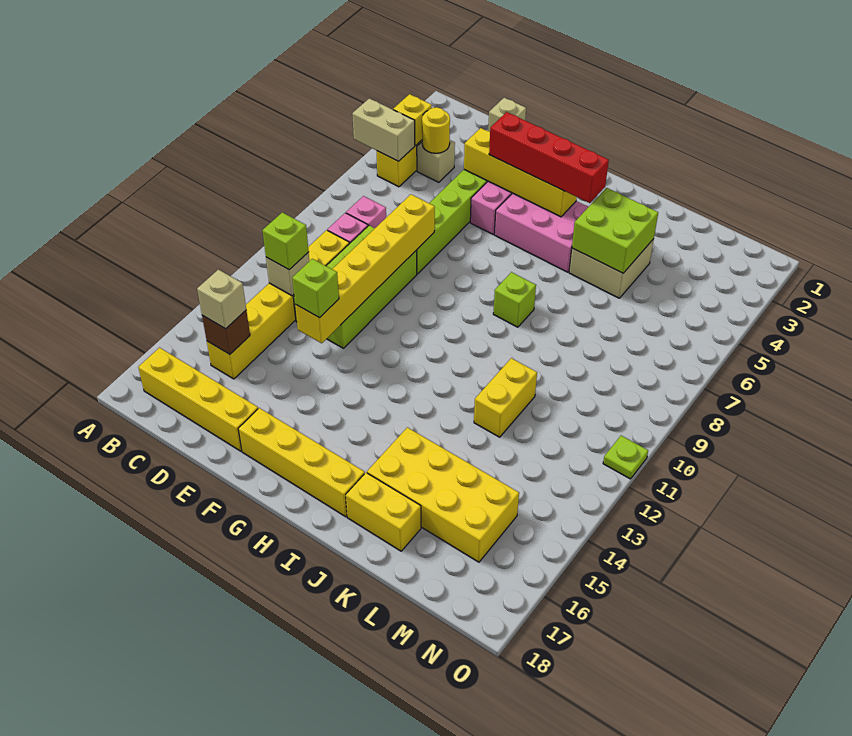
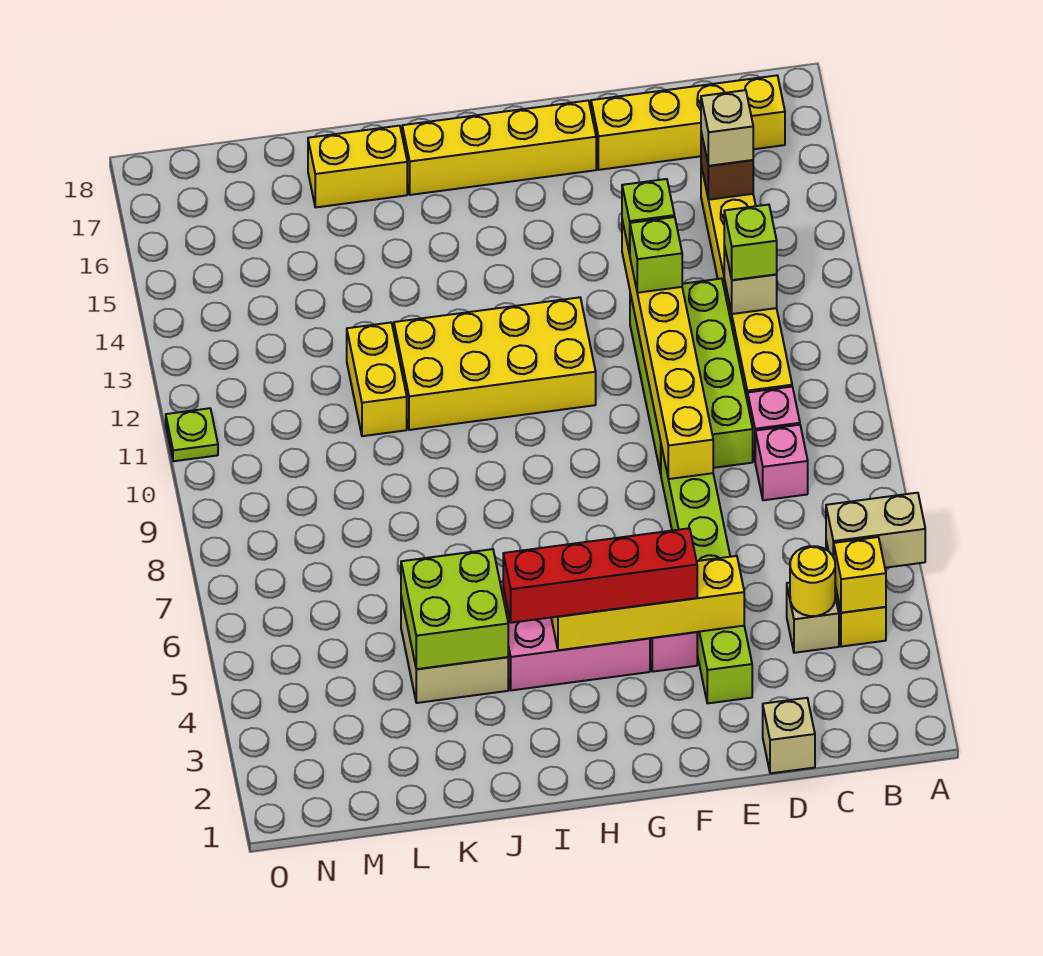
lime 1x1 brick [493,272,536,327] -> lime 1x1 brick moved to [630,217,682,293]
yellow 2x4 brick [367,427,519,562] -> yellow 2x4 brick moved to [394,297,596,430]

